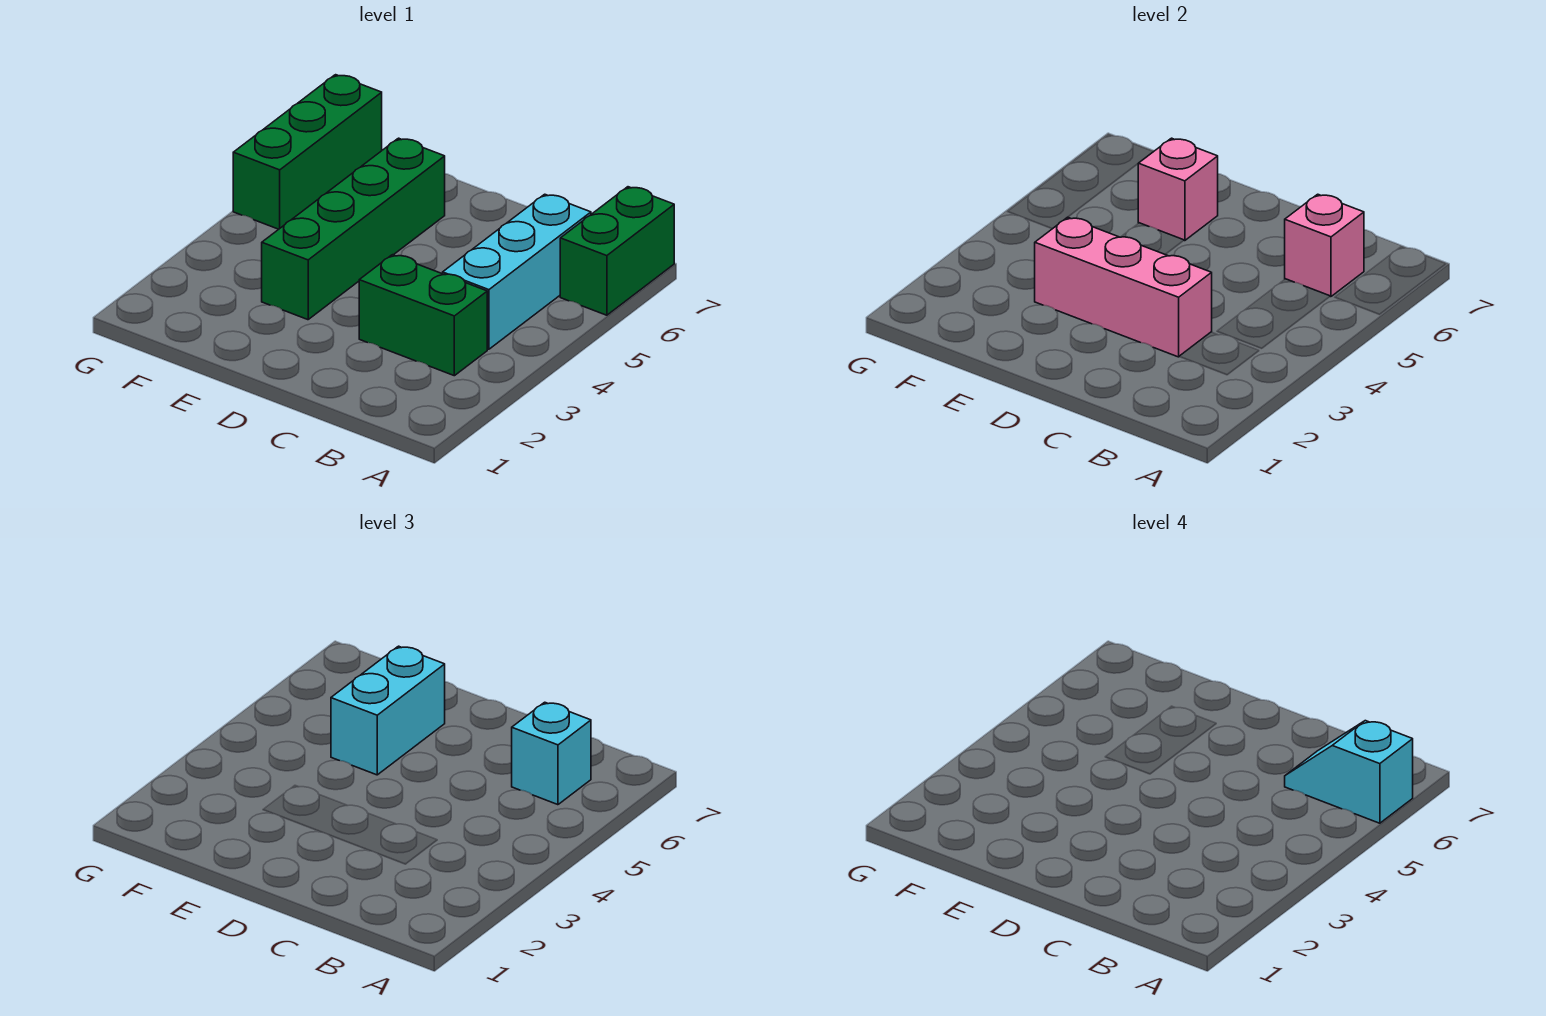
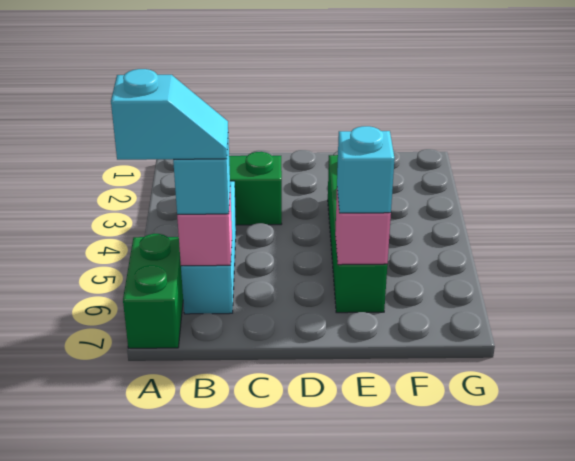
pink 1x3 brick [1035,217,1212,357] -> none
cyan 1x2 brick [331,646,445,775] -> cyan 1x1 brick [337,126,395,213]
green 1x3 brick [233,75,382,229] -> none

